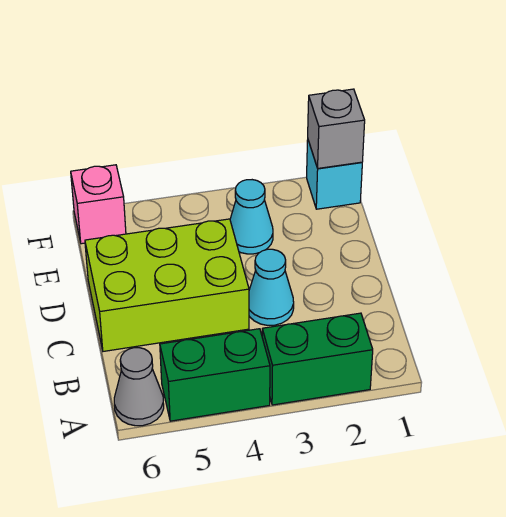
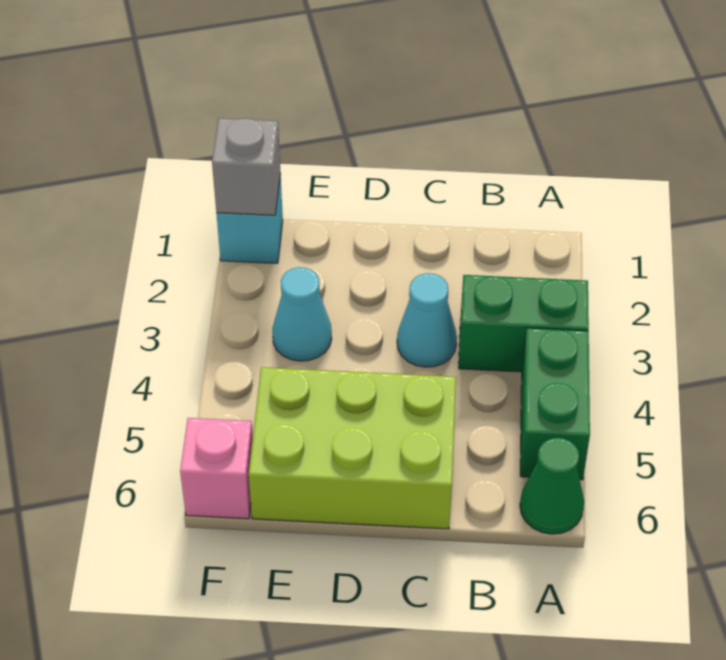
green 1x2 brick [262,313,373,405] -> green 1x2 brick turned to [459,275,589,372]
grey 1x1 cone [114,348,164,426] -> green 1x1 cone [520,438,584,534]
lime 2x3 brick [85,219,249,351] -> lime 2x3 brick turned to [249,367,456,529]

